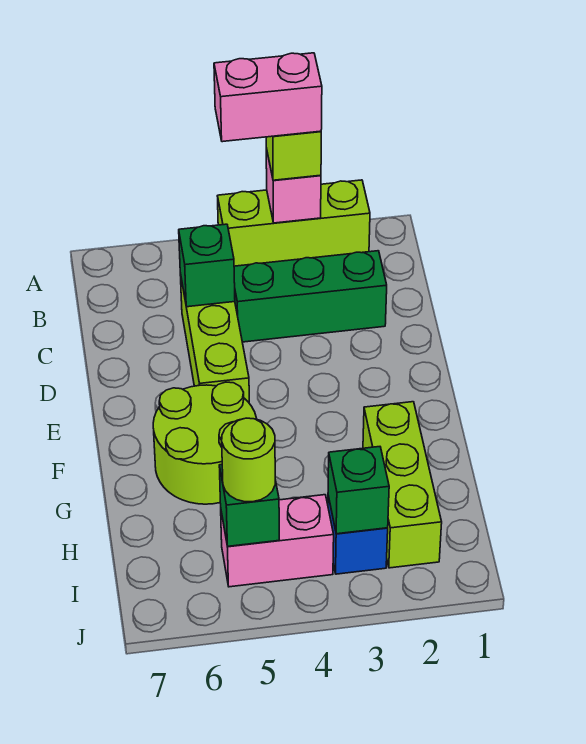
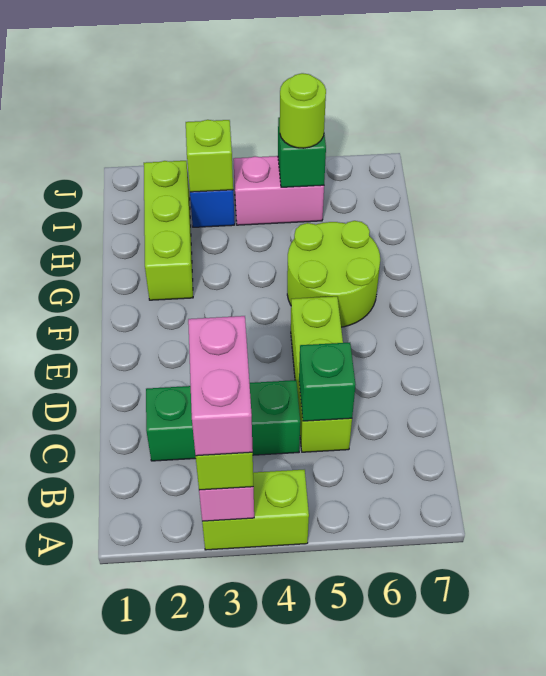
lime 1x3 brick [218,180,370,266] -> lime 1x2 brick [202,470,309,550]
pink 1x2 brick [214,53,322,142] -> pink 1x2 brick turned to [188,316,253,456]
green 1x1 brick [328,447,389,534] -> lime 1x1 brick [186,120,233,192]

